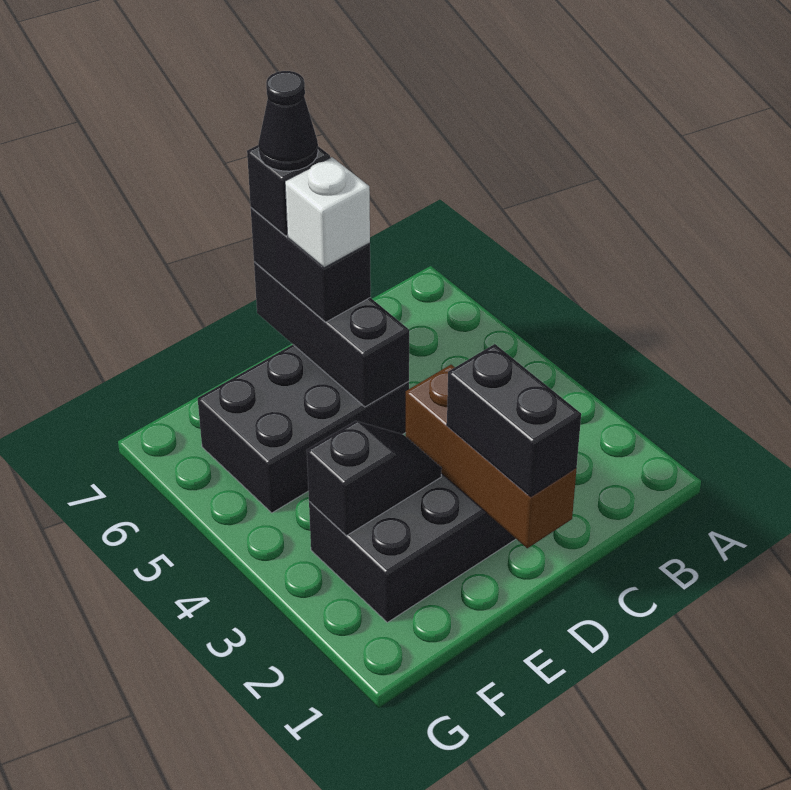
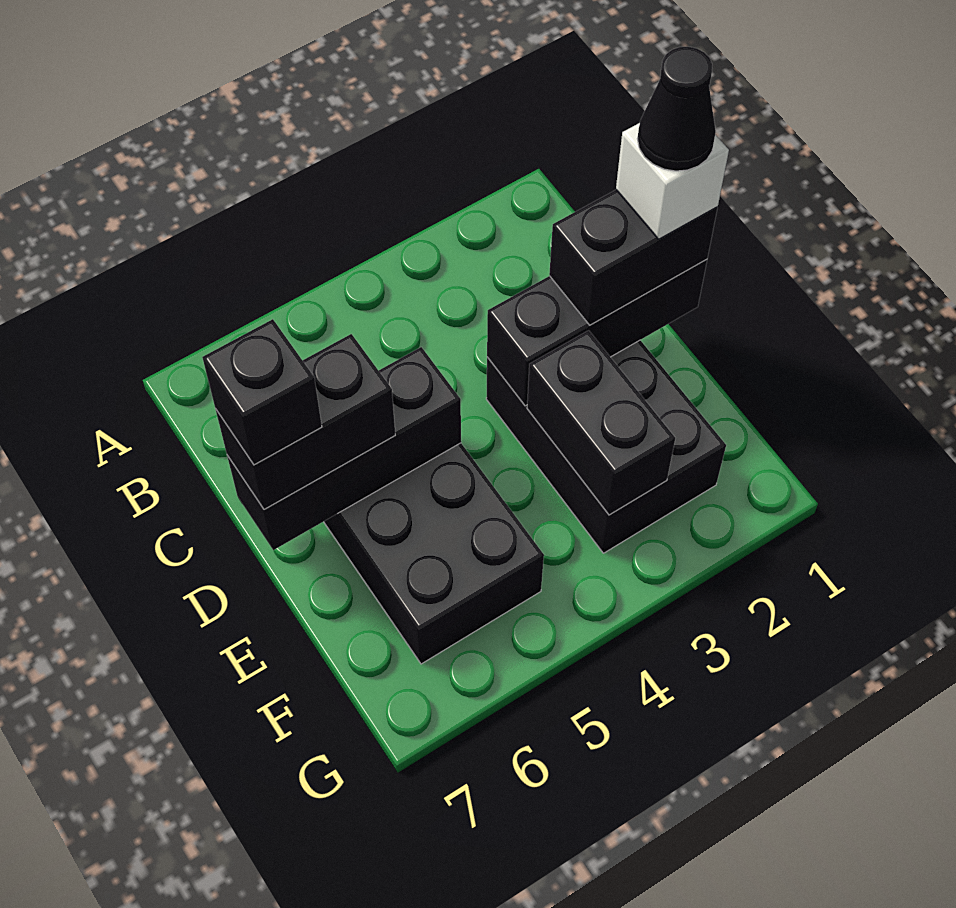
brown 1x3 brick [406,365,577,548] -> black 1x3 brick [487,260,707,406]
white 1x1 brick [285,157,370,268] -> white 1x1 brick moved to [616,123,729,239]
black 1x1 cone [258,71,318,171] -> black 1x1 cone moved to [637,47,716,171]
black 1x2 slope [307,421,442,536] -> black 1x2 brick [527,330,675,515]

